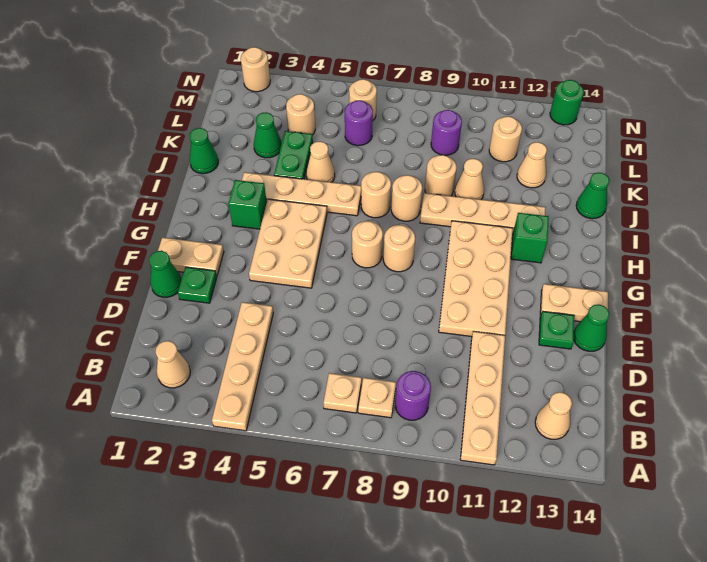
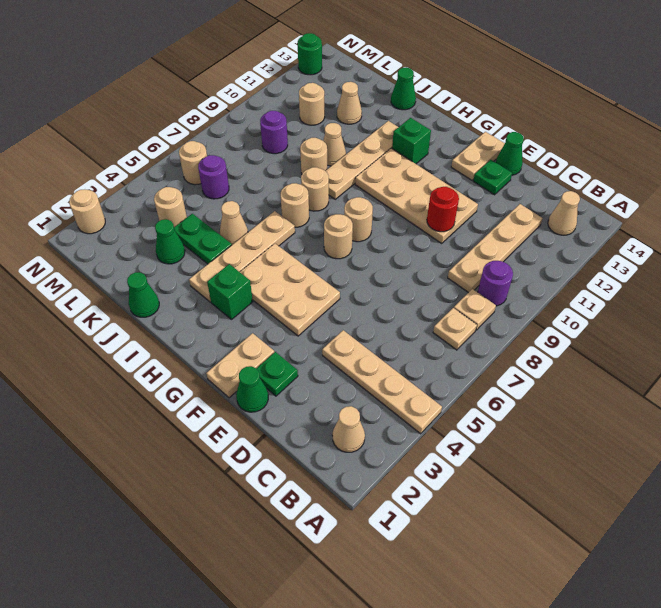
tan 1x4 plate [460,331,505,465] -> tan 1x4 plate turned to [448,204,542,293]
none -> red 1x1 round brick [427,187,459,232]

